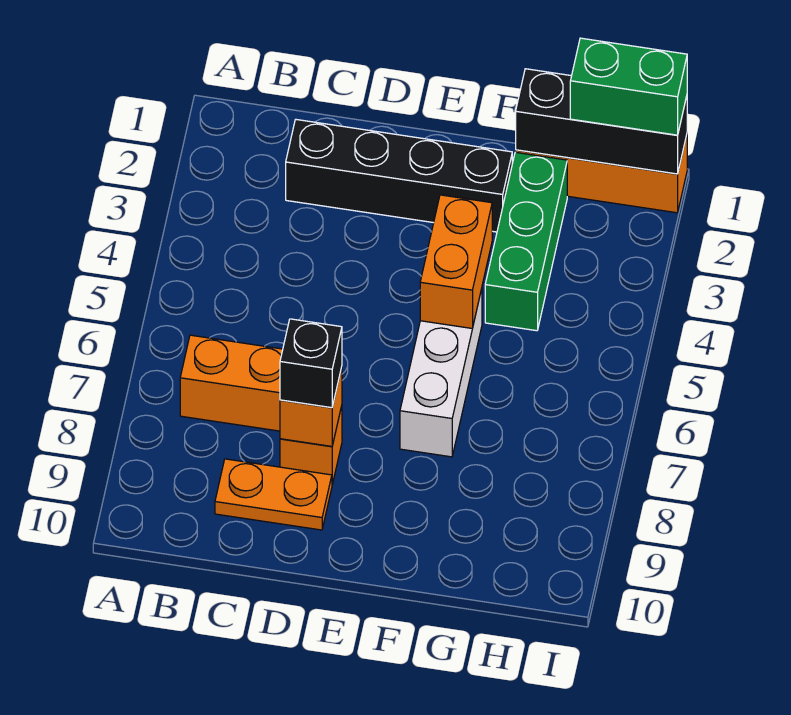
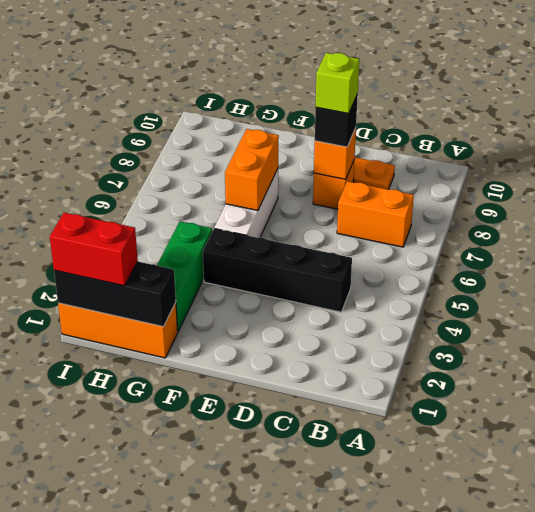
black 1x4 brick [286,120,512,232] -> black 1x4 brick moved to [203,229,352,312]
none -> lime 1x1 brick [316,53,359,114]
orange 1x2 brick [420,195,492,329] -> orange 1x2 brick moved to [225,129,279,210]
green 1x2 brick [570,38,687,135] -> red 1x2 brick [50,212,138,286]

